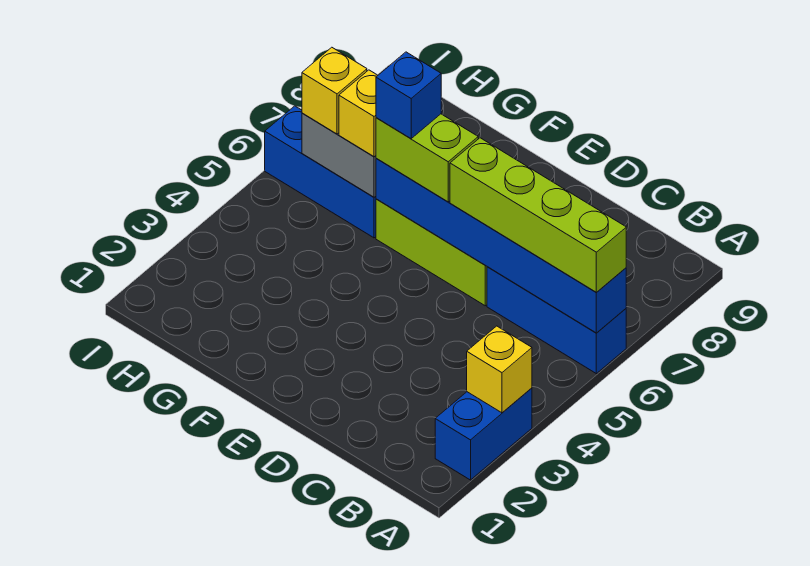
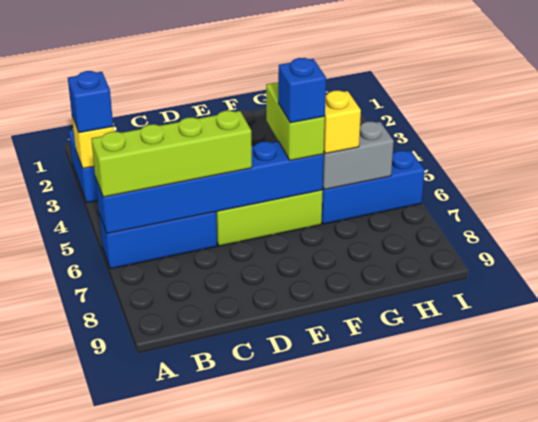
none -> blue 1x1 brick [68,71,113,133]
lime 1x2 brick [376,114,478,202] -> lime 1x2 brick turned to [266,82,325,161]
yellow 1x1 brick [302,47,367,134] -> none

